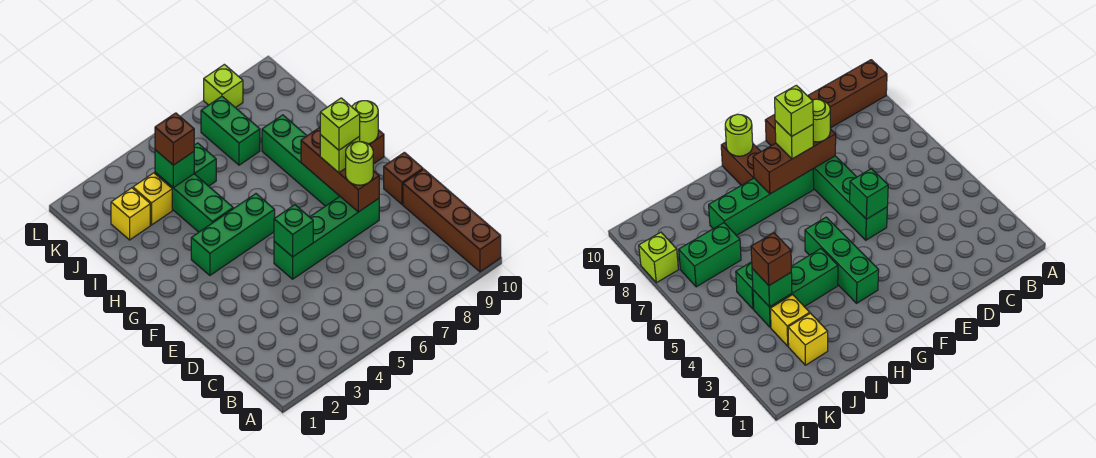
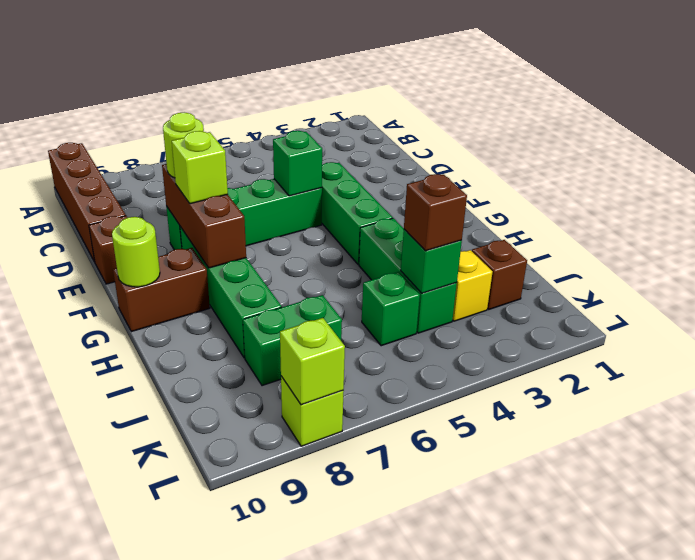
lime 1x1 brick [320,98,360,150] -> lime 1x1 brick moved to [280,318,345,405]
green 1x3 brick [191,194,275,275] -> green 1x3 brick turned to [322,162,393,264]
yellow 1x1 brick [111,188,150,240] -> brown 1x1 brick [472,240,527,309]
green 1x2 brick [201,96,260,165] -> green 1x2 brick turned to [243,295,342,386]

